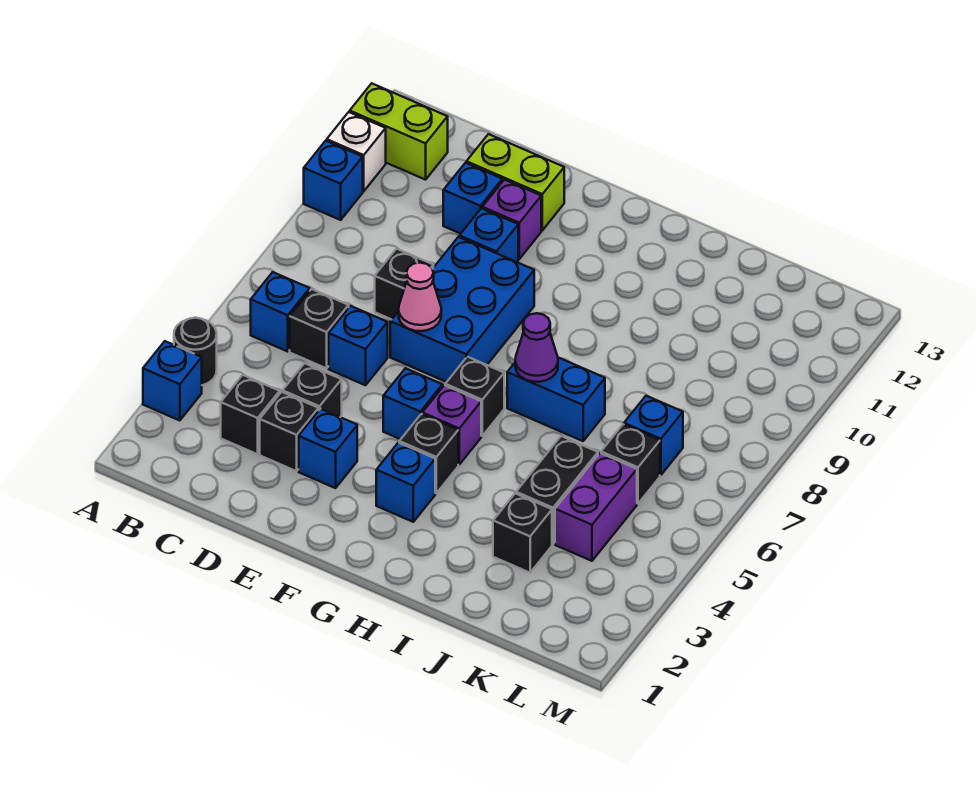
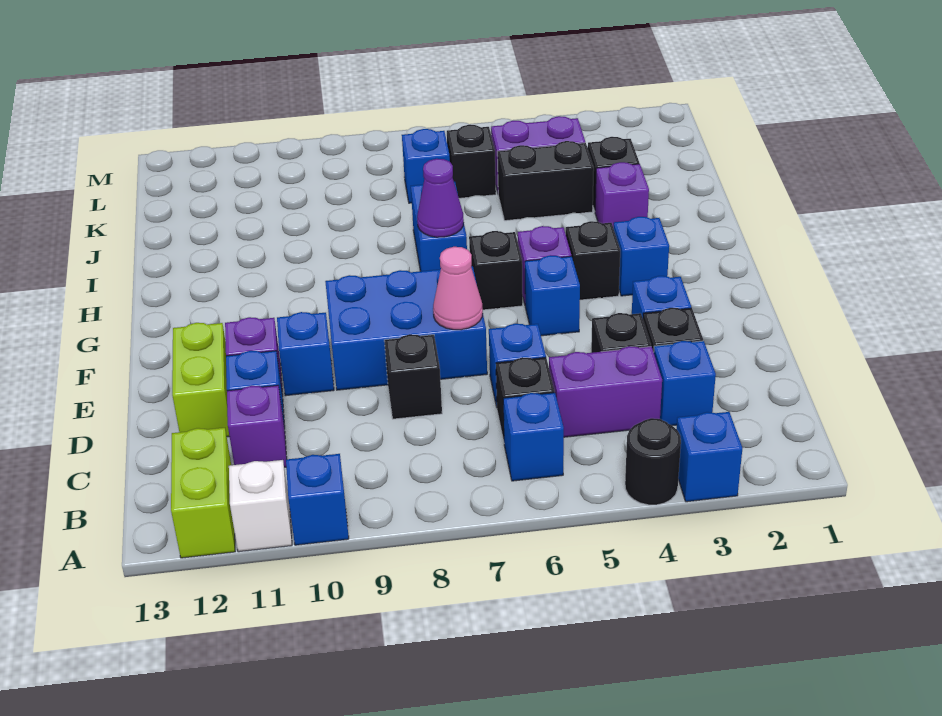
black 1x1 brick [221,375,280,454] -> blue 1x1 brick [654,341,716,426]
none -> purple 1x2 brick [549,346,662,437]
none -> purple 1x1 brick [227,385,287,467]
none -> purple 1x1 brick [595,162,649,228]

